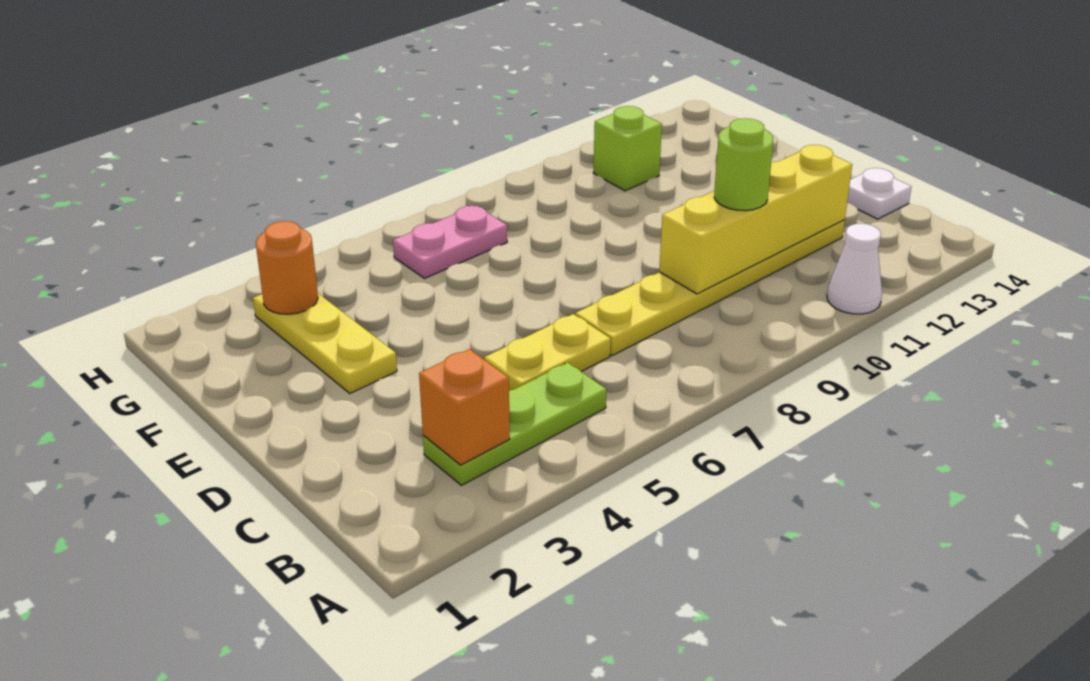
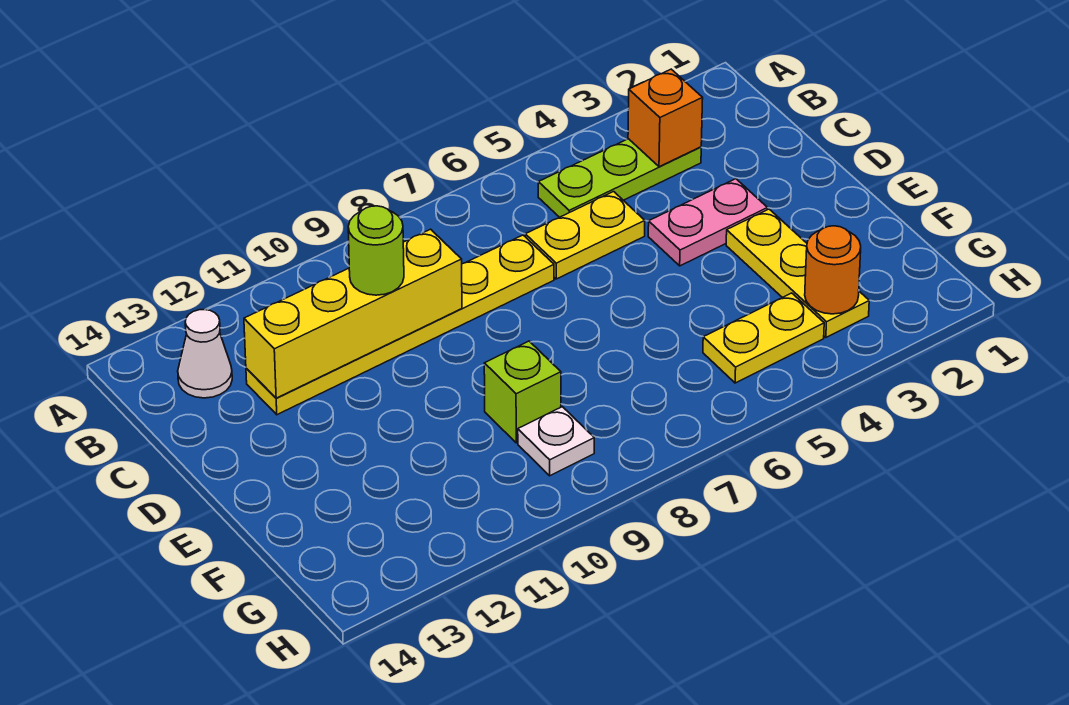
white 1x1 cone [827,223,882,314] -> white 1x1 cone moved to [178,310,232,398]
white 1x1 plate [847,168,911,219] -> white 1x1 plate moved to [518,407,594,476]
none -> yellow 1x2 plate [703,293,824,383]
pink 1x2 plate [393,206,507,279] -> pink 1x2 plate moved to [648,179,768,266]
lime 1x1 brick [593,106,662,191] -> lime 1x1 brick moved to [484,341,561,443]

